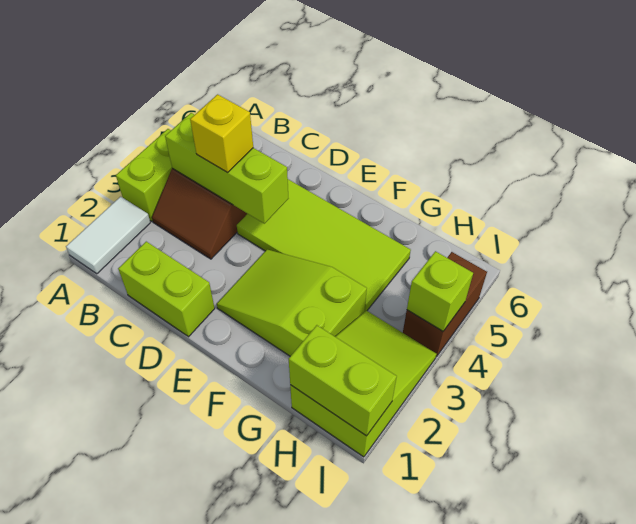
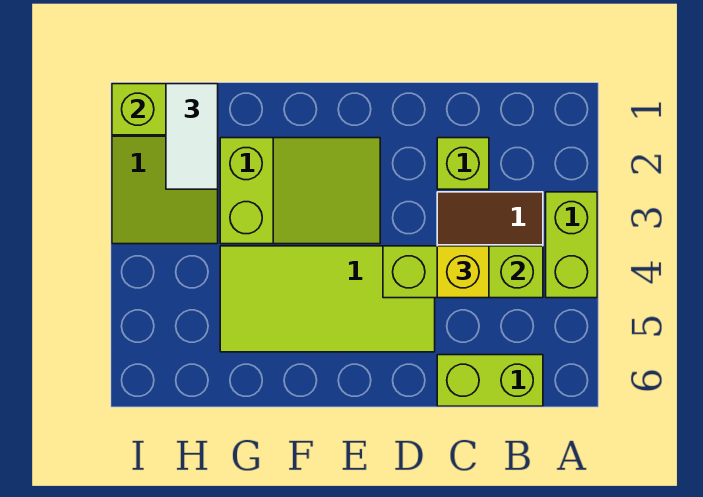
white 1x2 tile [66,196,150,274] -> white 1x2 tile moved to [166,84,218,189]
lime 1x2 brick [118,242,215,337] -> lime 1x2 brick moved to [437,355,543,406]
brown 1x2 brick [403,252,487,357] -> none
lime 1x1 brick [407,251,473,331] -> lime 1x1 brick moved to [437,138,489,189]

